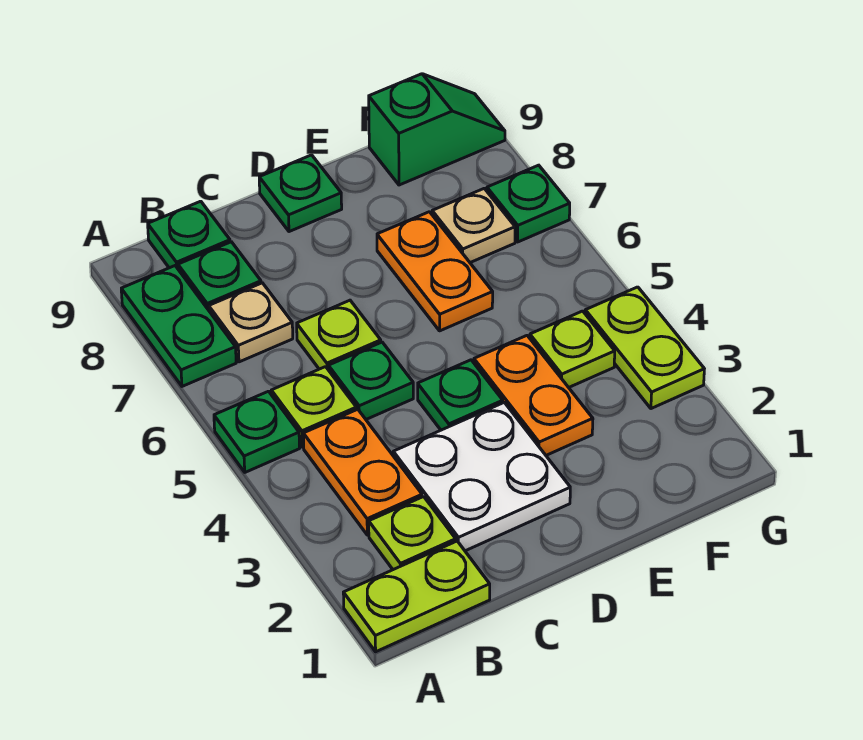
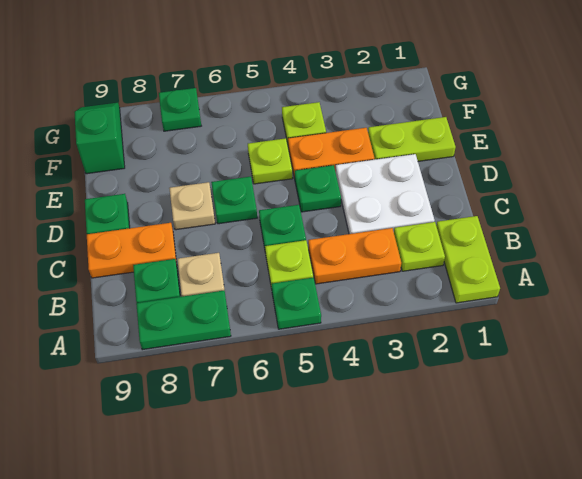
green 1x1 plate [148,201,230,269] -> green 1x1 plate moved to [211,177,257,224]
lime 1x1 plate [297,300,381,370] -> lime 1x1 plate moved to [248,138,293,184]
orange 1x2 plate [377,212,493,331] -> orange 1x2 plate moved to [87,223,177,278]
tan 1x1 plate [432,189,515,263] -> tan 1x1 plate moved to [169,182,215,230]
lime 1x2 plate [585,287,704,409] -> lime 1x2 plate moved to [368,117,456,161]

